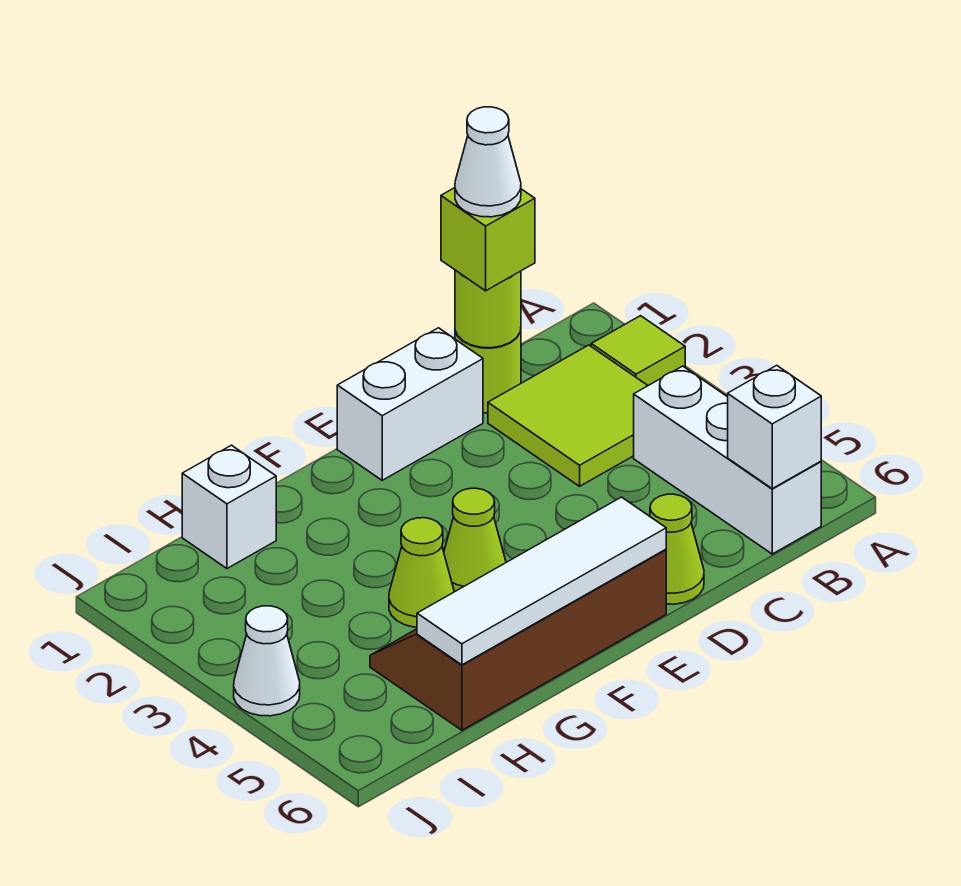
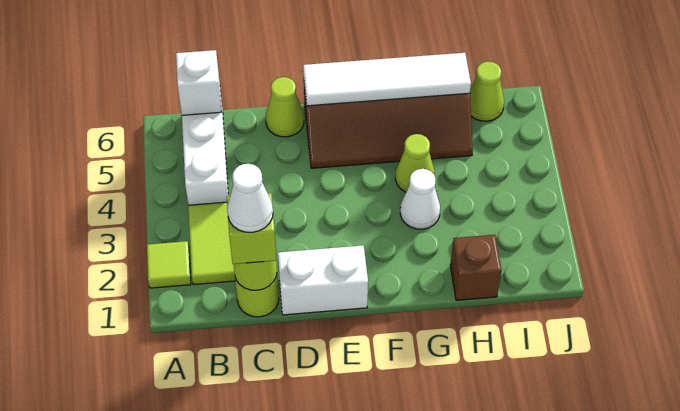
lime 1x1 cone [444,488,506,592] -> lime 1x1 cone moved to [470,61,504,121]
white 1x1 brick [182,445,276,568] -> brown 1x1 brick [450,235,502,300]
white 1x1 cone [234,606,300,716] -> white 1x1 cone moved to [400,169,440,229]

